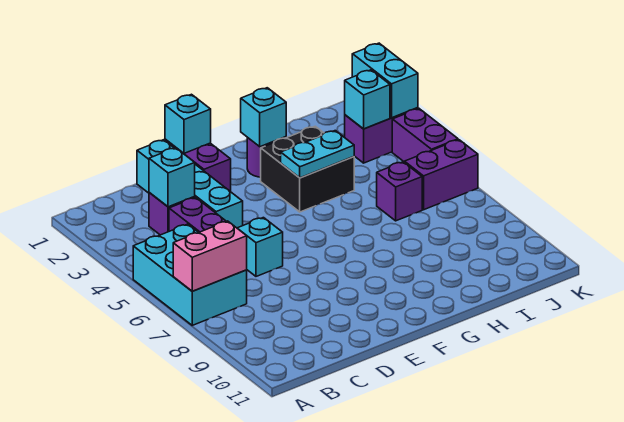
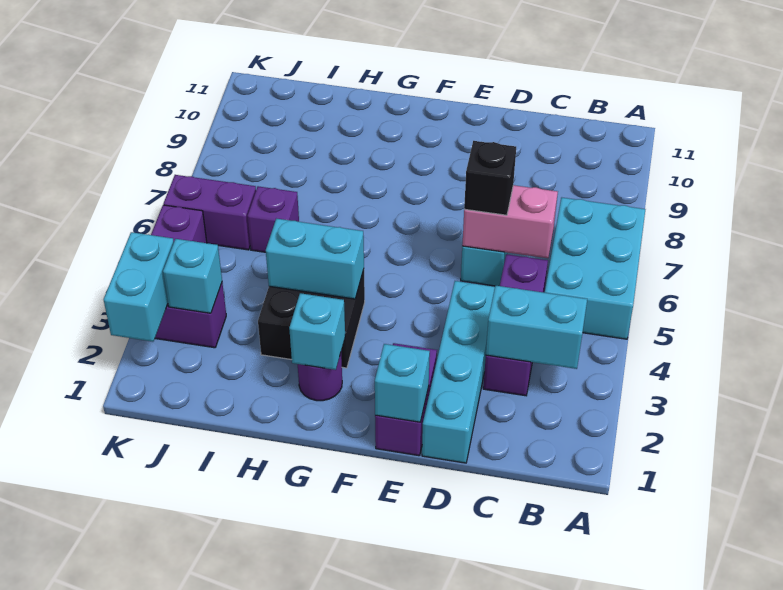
pink 1x2 brick [173,221,247,291] -> pink 1x2 brick moved to [462,185,558,258]
cyan 1x1 brick [149,148,195,207] -> cyan 1x2 brick [486,286,587,369]
none -> black 1x1 brick [464,141,516,215]
cyan 1x2 plate [281,131,354,178] -> cyan 1x2 brick [266,219,364,299]

